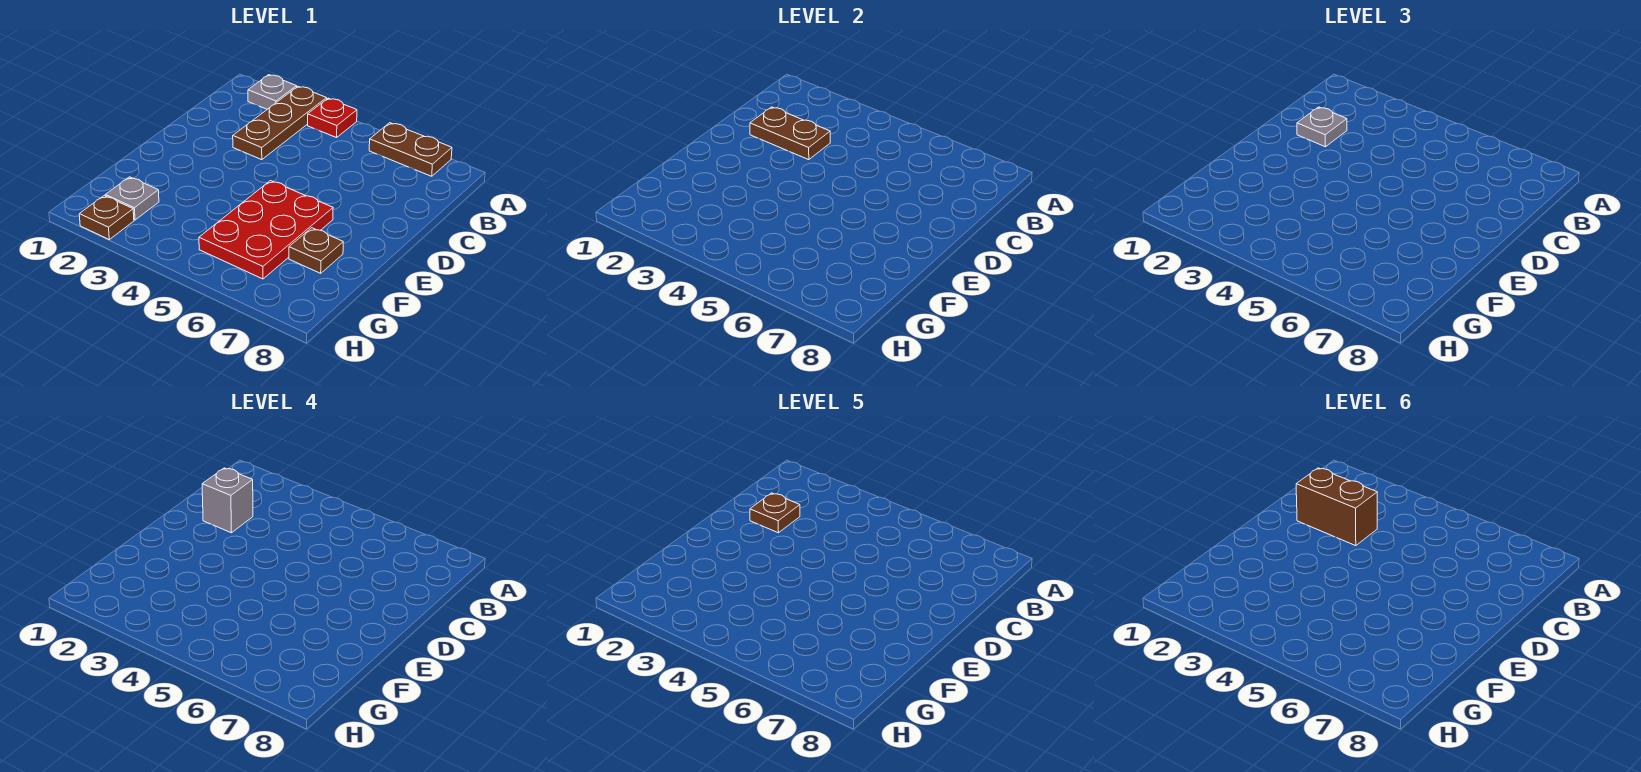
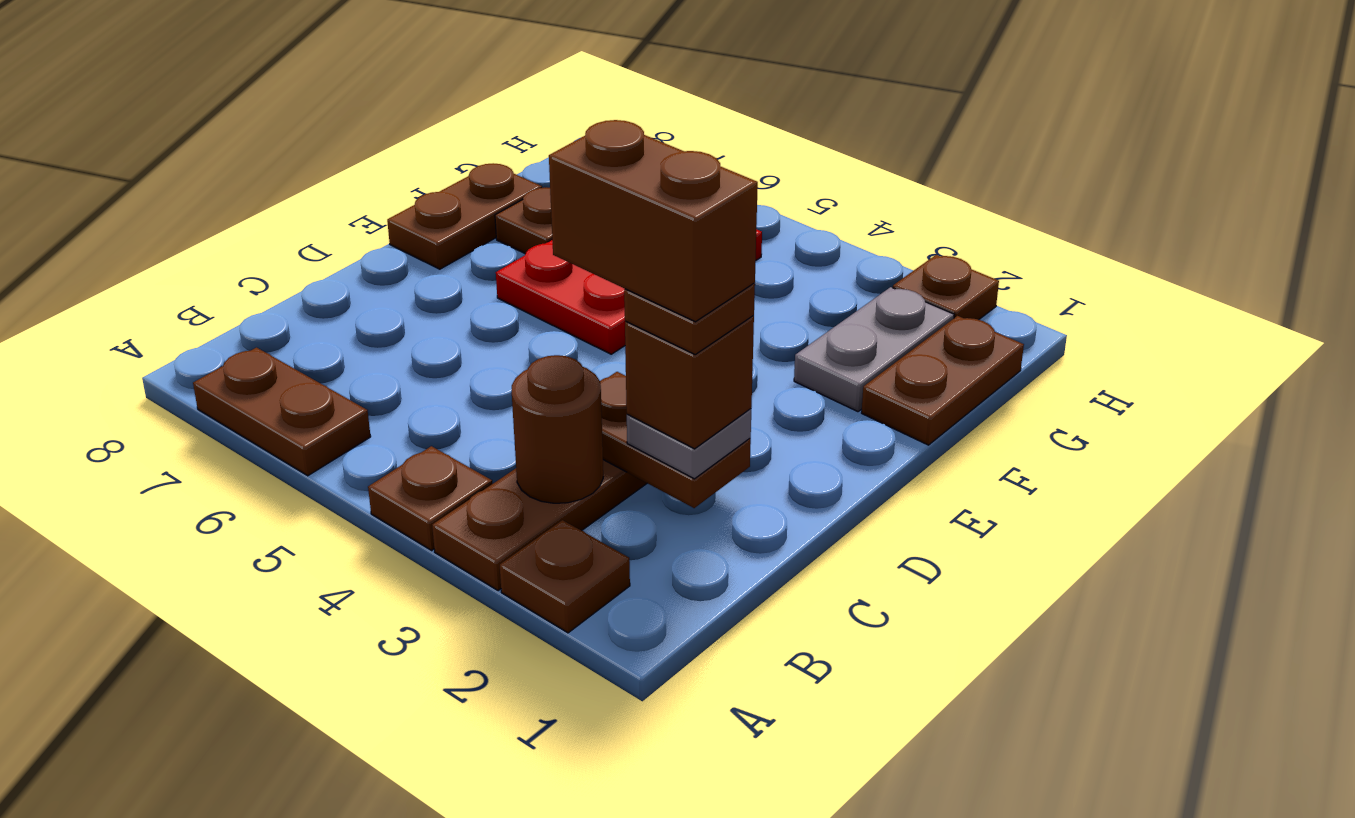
grey 1x1 plate [248,75,297,109] -> brown 1x1 plate [500,520,630,633]
red 1x1 plate [308,98,357,138] -> brown 1x1 plate [368,446,492,550]
none -> brown 1x1 round brick [512,355,603,503]
grey 1x1 brick [202,468,253,533] -> brown 1x1 brick [625,316,754,449]
none -> brown 1x2 plate [387,163,542,269]
none -> brown 1x2 plate [862,316,1024,445]
grey 1x1 plate [105,177,159,220] -> grey 1x2 plate [794,287,954,412]

